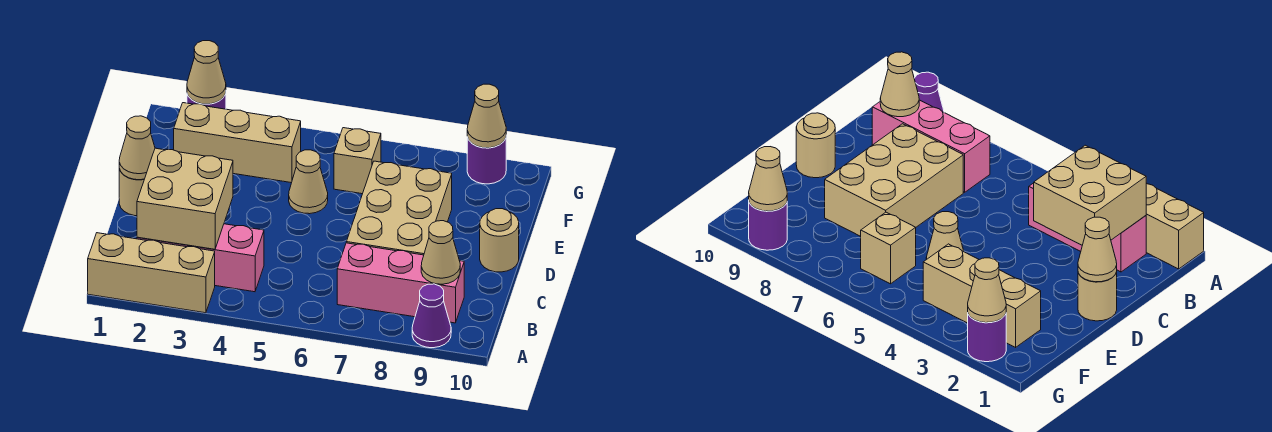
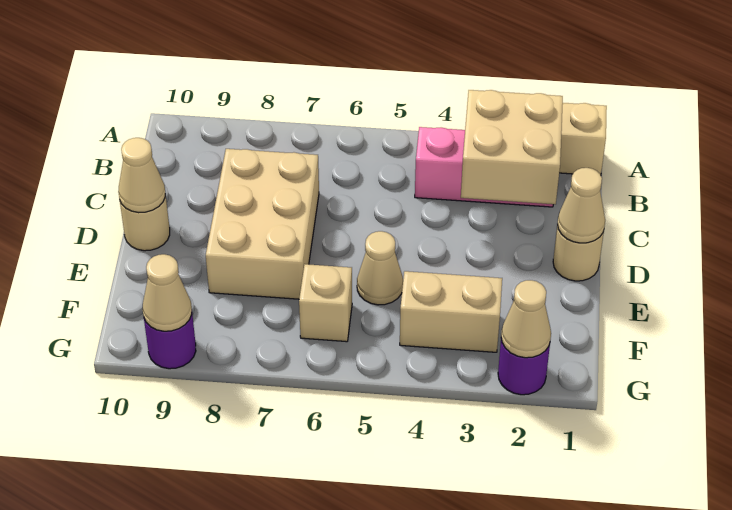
purple 1x1 cone [412,284,451,348] -> none
pink 1x3 brick [337,243,464,323] -> none
tan 1x1 cone [421,221,460,284] -> tan 1x1 cone moved to [118,138,165,213]
tan 1x3 brick [174,103,301,183] -> tan 1x2 brick [400,271,502,352]

